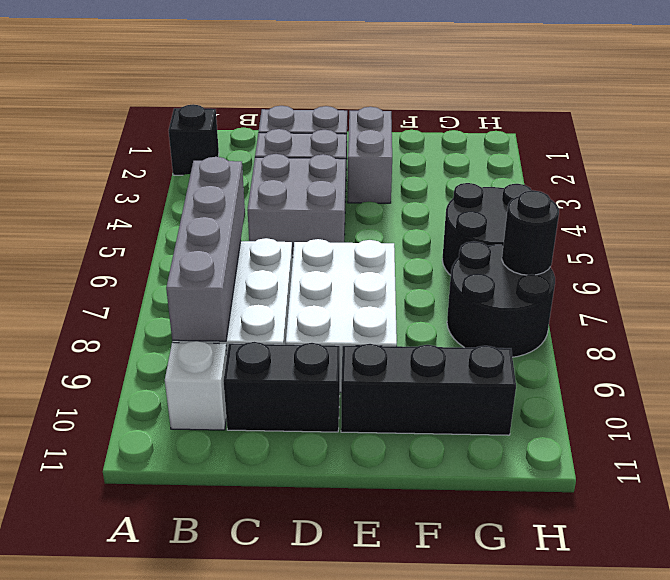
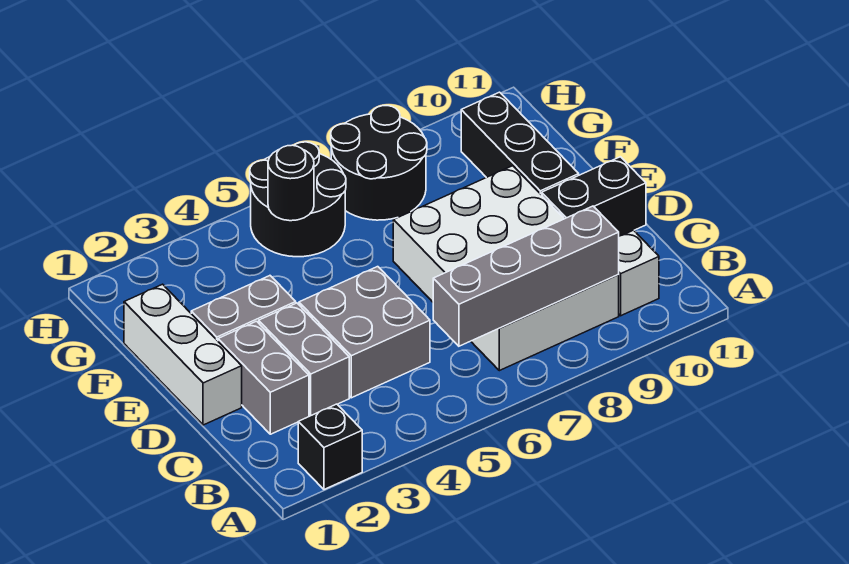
black 1x2 brick [223,342,340,432] -> black 1x2 brick turned to [542,157,646,236]
none -> white 1x3 brick [124,284,242,425]
black 1x1 round brick [502,190,559,275] -> black 1x1 round brick moved to [268,145,314,221]

